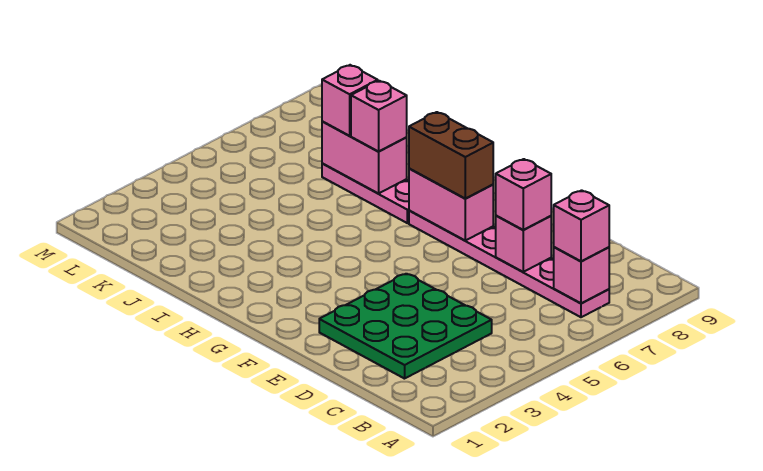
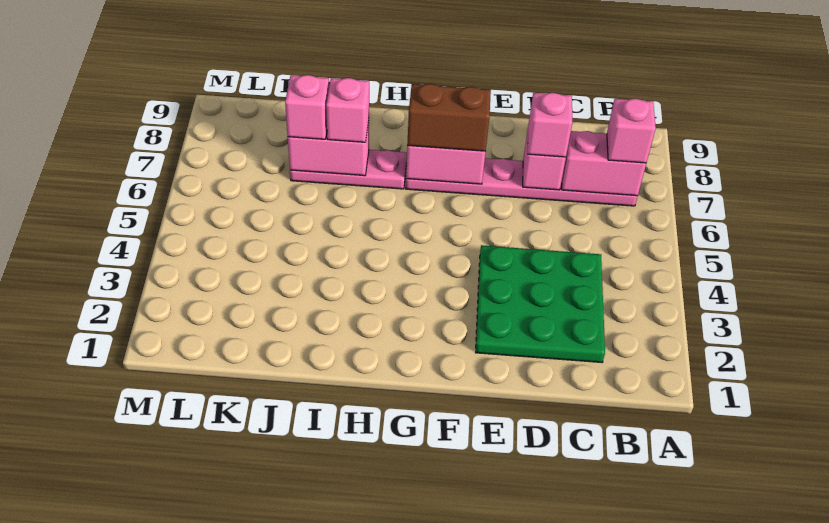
pink 1x1 brick [554,247,609,303] -> pink 1x2 brick [562,131,646,196]

